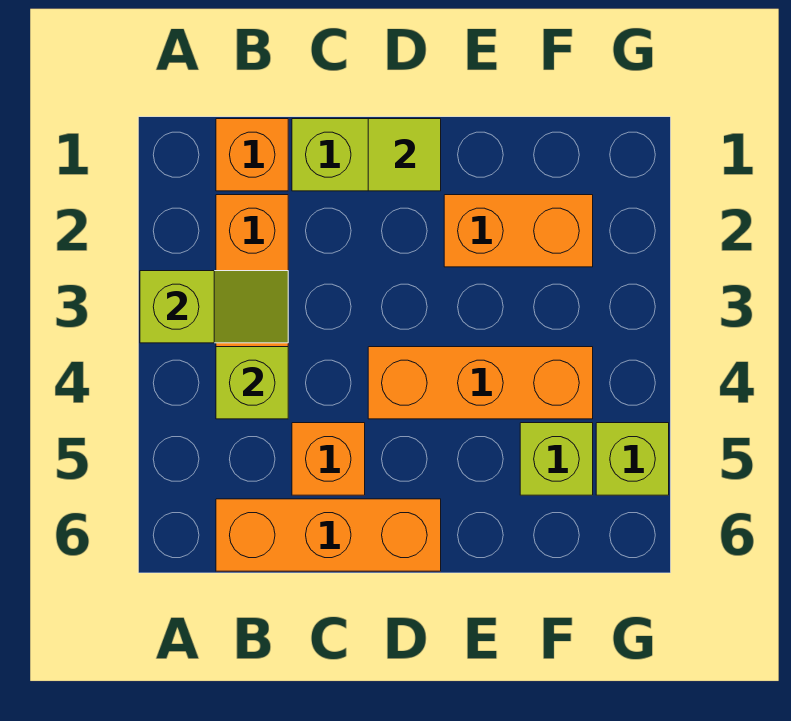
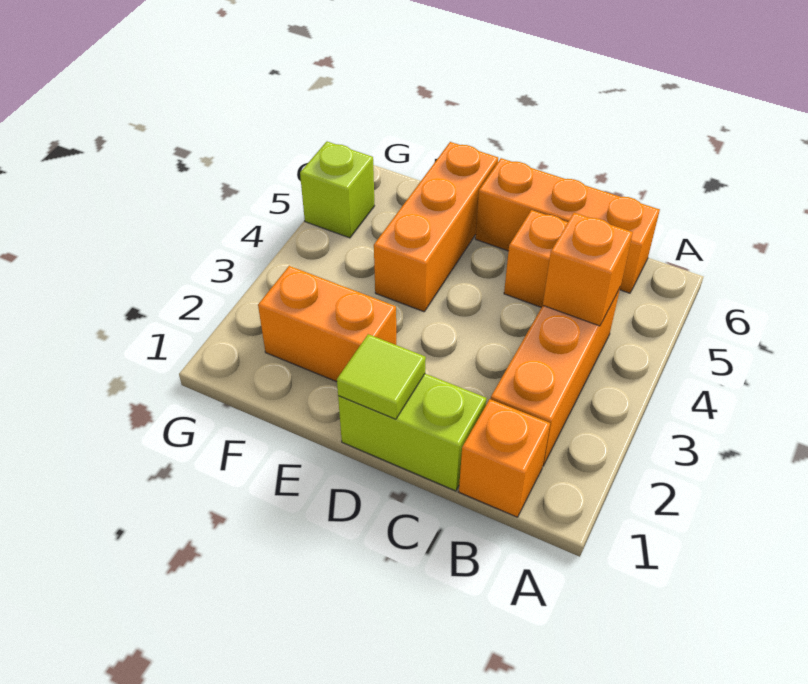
lime 1x2 slope [140,271,288,343] -> none
lime 1x1 brick [216,347,288,419] -> orange 1x1 brick [543,213,633,326]
orange 1x3 brick [368,347,593,419] -> orange 1x3 brick turned to [374,142,498,312]
lime 1x1 brick [520,423,593,495] -> none

